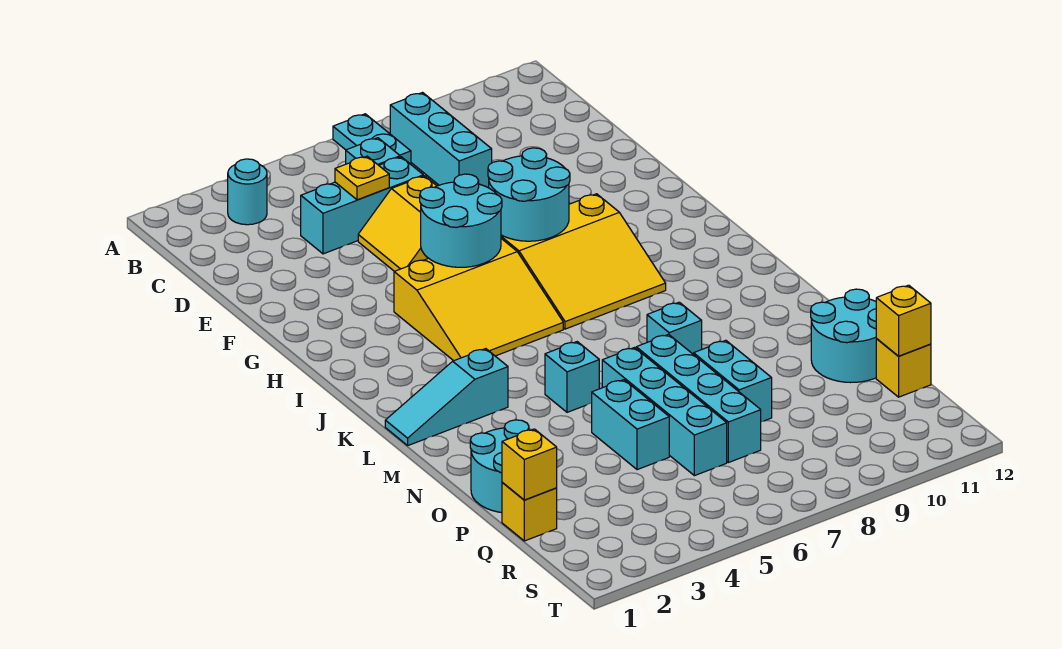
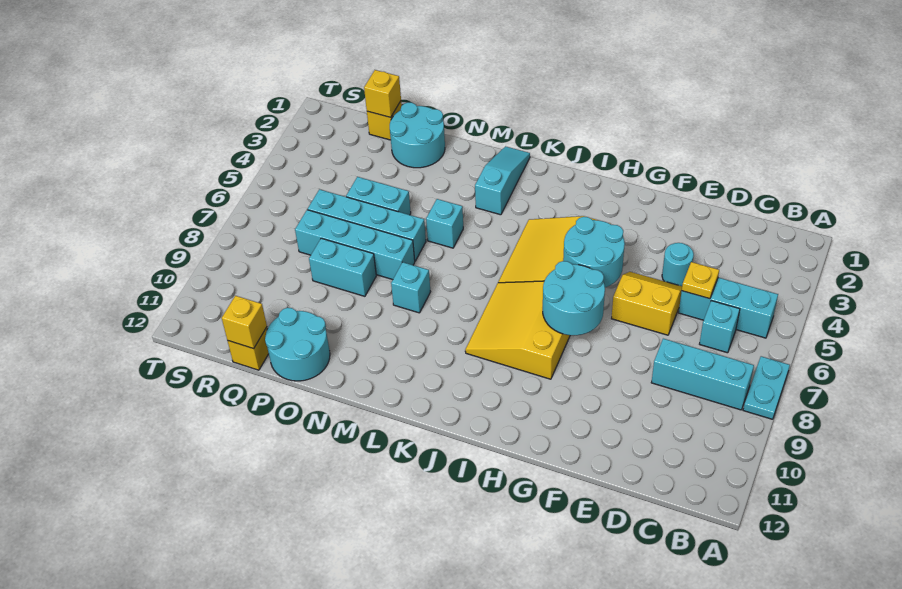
cyan 1x2 plate [333,114,411,164] -> cyan 1x2 plate turned to [743,356,790,419]
cyan 1x1 round brick [228,159,267,225] -> cyan 1x1 round brick moved to [662,243,694,286]
cyan 1x3 brick [301,157,423,254] -> cyan 1x3 brick turned to [679,278,778,338]

